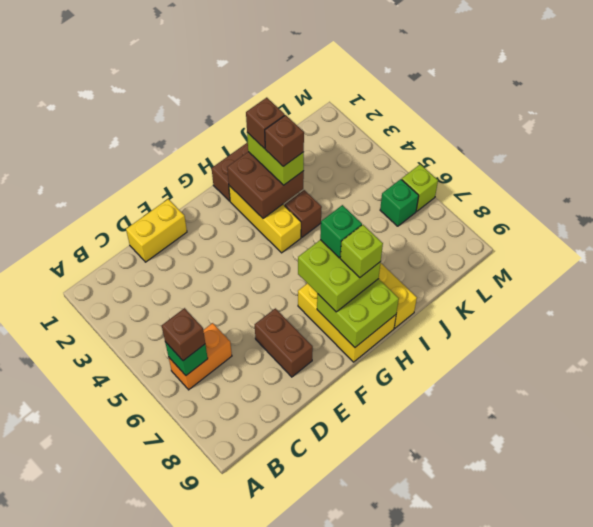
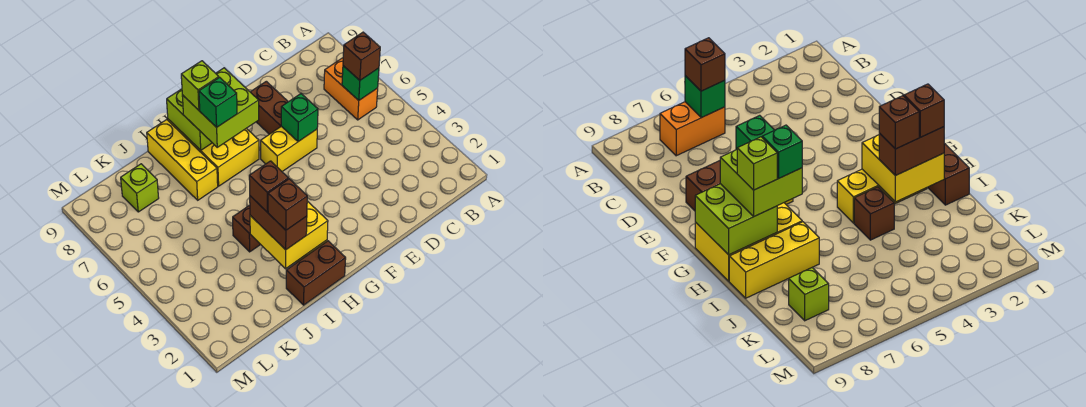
orange 1x2 brick [169,323,232,390] -> orange 1x2 brick turned to [324,58,378,120]
yellow 1x2 brick [126,199,187,262] -> yellow 1x2 brick moved to [261,126,317,171]
brown 2x2 brick [227,152,304,218] -> yellow 2x2 brick [250,201,328,269]
lime 1x2 brick [247,133,304,185] -> brown 1x2 brick [250,196,307,250]
green 1x1 brick [380,179,419,226] -> green 1x1 brick moved to [281,94,318,142]
lime 1x1 brick [402,164,438,211] -> lime 1x1 brick moved to [121,164,159,212]

